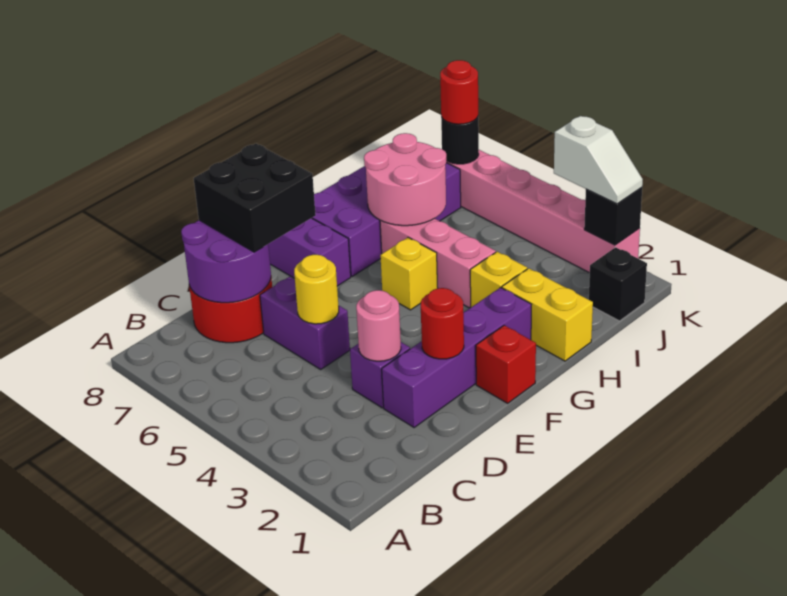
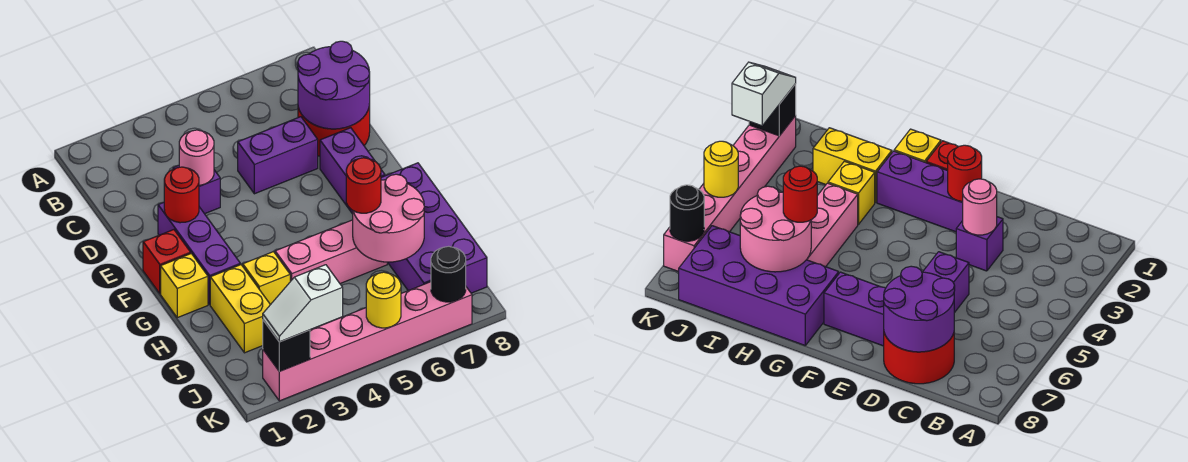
purple 1x4 brick [382,287,532,428] -> purple 1x3 brick [158,202,240,304]
yellow 1x1 round brick [294,255,339,324] -> yellow 1x1 round brick moved to [366,272,401,328]
black 2x2 brick [194,144,316,252] -> none
purple 1x2 brick [268,218,351,286] -> purple 1x2 brick turned to [320,128,385,214]
yellow 1x1 brick [380,238,438,310] -> yellow 1x1 brick moved to [161,254,208,318]
yellow 1x2 brick [502,268,593,361] -> yellow 1x2 brick turned to [210,265,270,353]
black 1x1 brick [589,247,647,321] -> none
red 1x1 round brick [440,60,478,124] -> red 1x1 round brick moved to [346,158,381,213]

